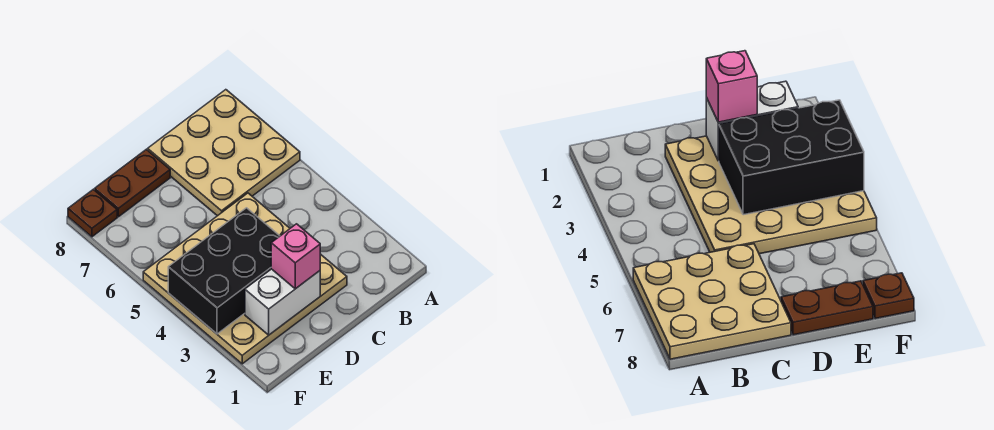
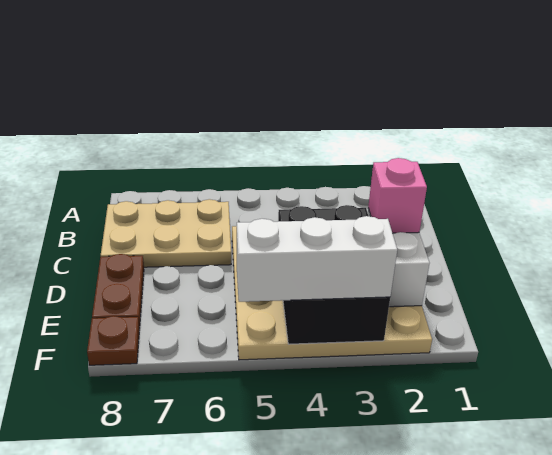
tan 3x3 plate [148,90,300,216] -> tan 2x3 plate [101,199,231,267]
none -> white 1x3 brick [237,216,397,302]

